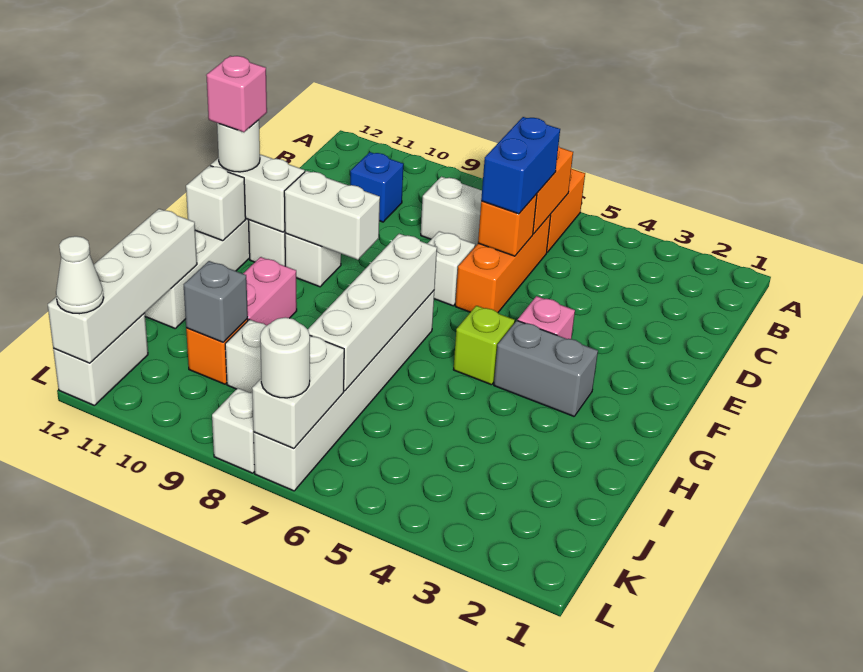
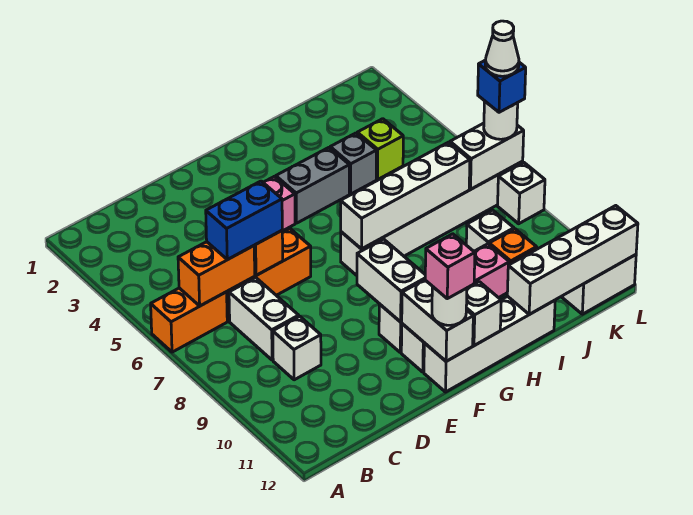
blue 1x1 brick [350,152,403,222] -> blue 1x1 brick moved to [478,61,526,112]
white 1x1 brick [427,231,475,306] -> white 1x1 brick moved to [273,316,321,380]
grey 1x2 brick [494,321,598,416] -> grey 1x2 brick turned to [276,148,349,223]
lime 1x1 brick [453,306,515,385] -> lime 1x1 brick moved to [357,119,403,179]
grey 1x1 brick [184,261,248,342] -> grey 1x1 brick moved to [330,133,377,194]
white 1x1 cone [56,236,104,314] -> white 1x1 cone moved to [485,21,519,76]

